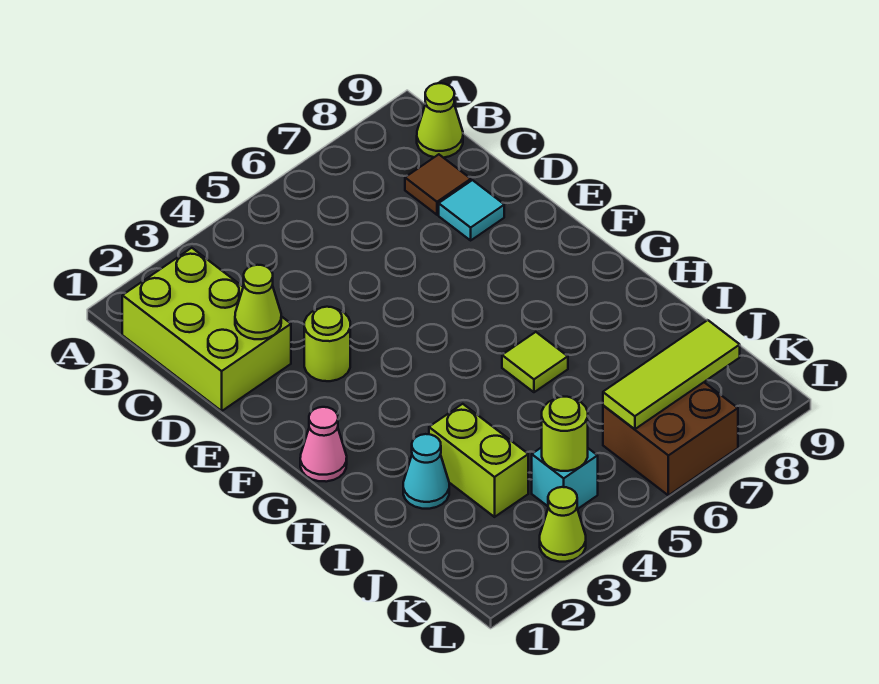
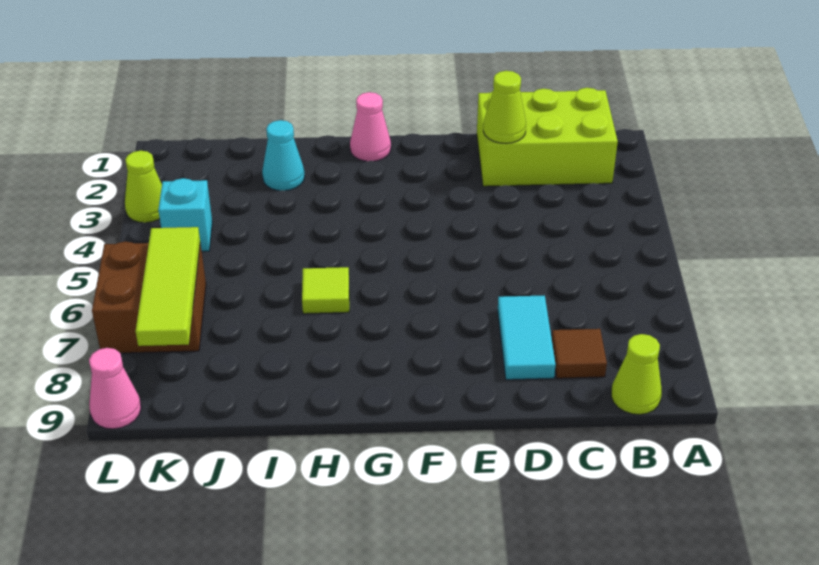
cyan 1x1 tile [439,180,504,240] -> cyan 1x2 tile [498,295,556,380]
lime 1x1 round brick [304,307,350,381] -> none
lime 1x2 brick [429,404,528,517] -> none
lime 1x1 round brick [542,397,588,471] -> none
none -> pink 1x1 cone [89,348,141,429]

